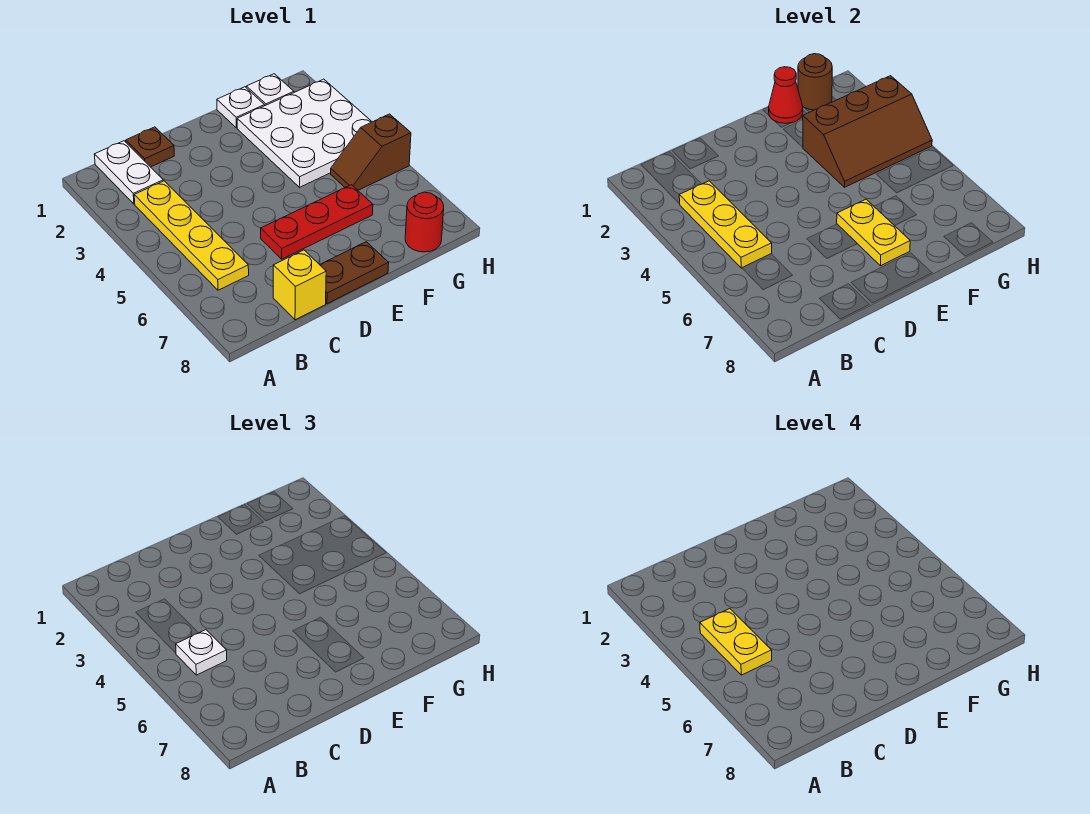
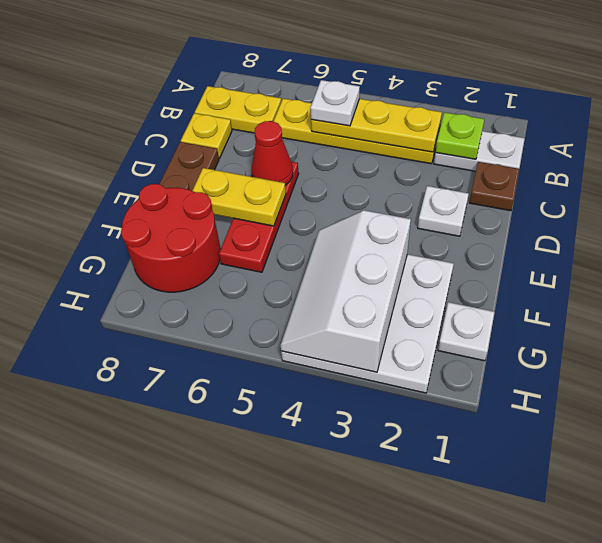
none -> lime 1x1 plate [435,112,484,159]
yellow 1x2 plate [700,609,772,675] -> yellow 1x2 plate moved to [195,86,281,133]
yellow 1x1 brick [273,250,326,320] -> yellow 1x1 plate [181,113,232,158]
white 1x1 plate [217,87,265,128] -> white 1x1 plate moved to [418,186,469,236]
red 1x1 cone [769,67,803,123] -> red 1x1 cone moved to [251,121,293,185]
brown 2x3 slope [803,76,932,187] -> white 2x3 slope [280,210,411,372]
brown 1x1 round brick [798,54,832,110] -> none
brown 1x2 slope [331,114,411,190] -> none
red 1x1 round brick [405,192,444,252] -> red 2x2 round brick [121,184,220,292]

